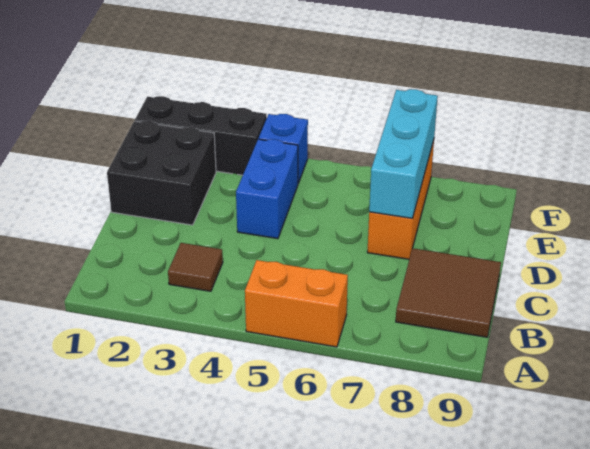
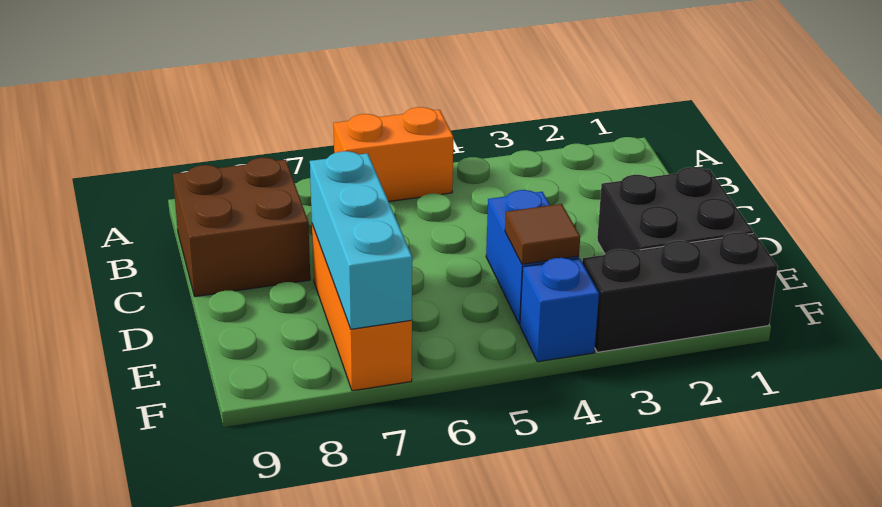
brown 1x1 tile [168,243,223,291] -> brown 1x1 tile moved to [505,204,580,264]
brown 2x2 tile [396,248,501,337] -> brown 2x2 brick [173,158,310,297]

